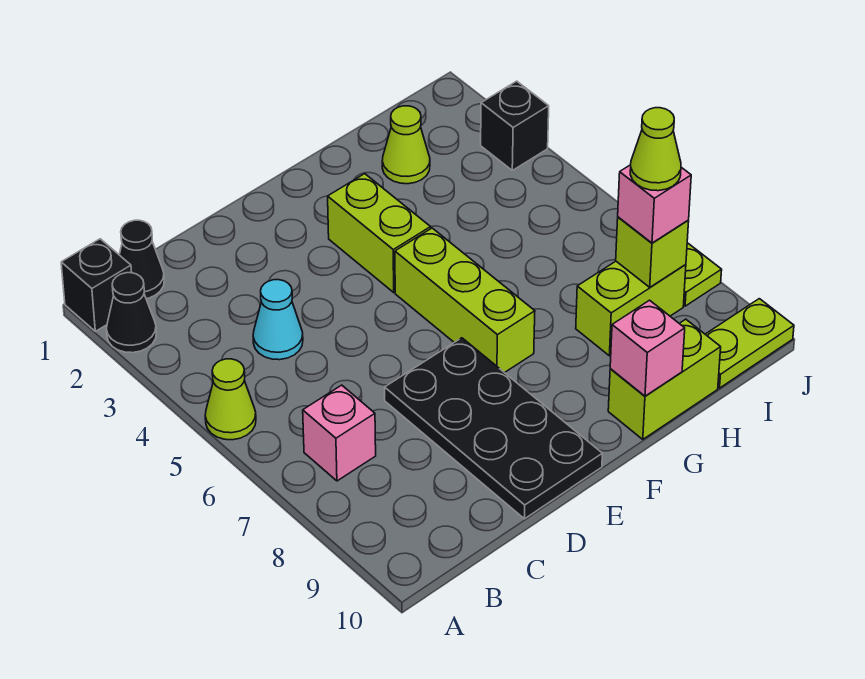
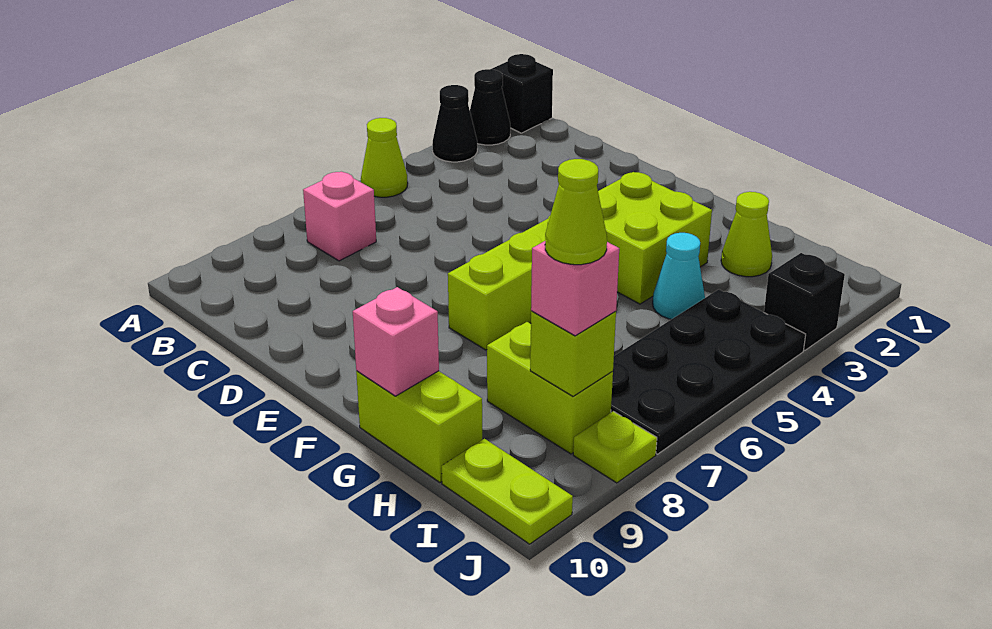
black 1x1 cone [119,220,164,299] -> black 1x1 cone moved to [432,85,477,162]
cyan 1x1 cone [253,280,303,360] -> cyan 1x1 cone moved to [653,233,705,319]
black 2x4 plate [385,338,602,519] -> black 2x4 plate moved to [611,289,806,454]
lime 1x2 brick [328,174,431,292] -> lime 2x2 brick [598,172,712,304]

